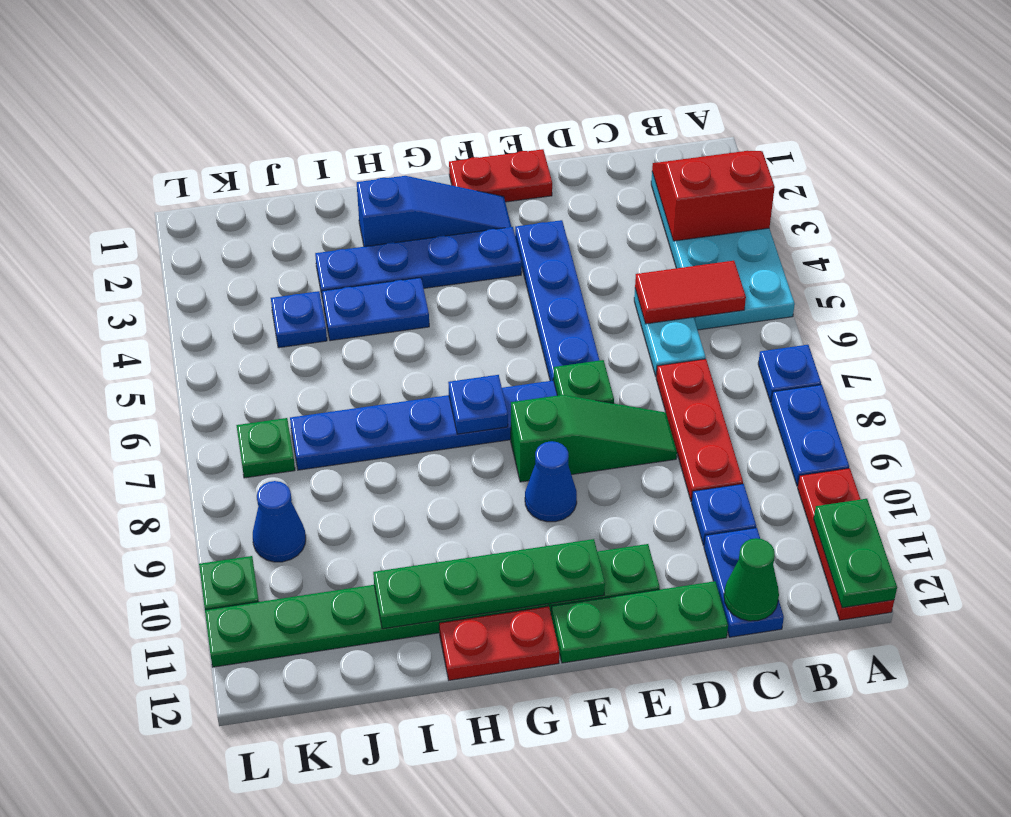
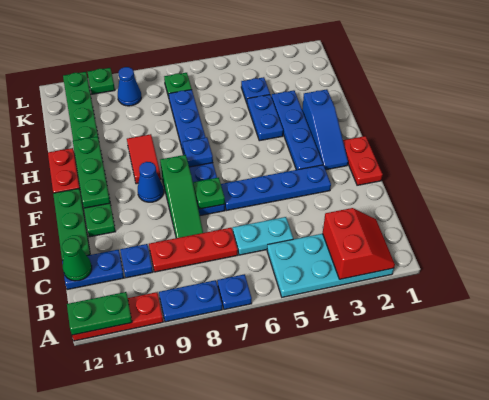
red 1x2 tile [635,261,746,324] -> red 1x2 tile moved to [127,134,161,184]
green 1x4 plate [373,539,605,629] -> green 1x3 plate [73,136,110,208]

